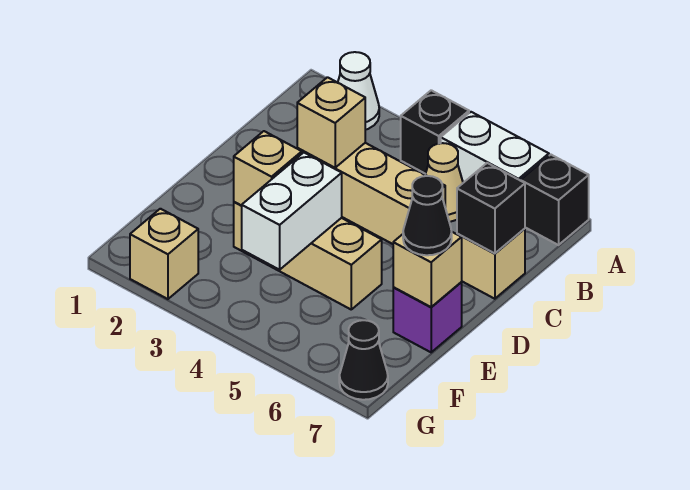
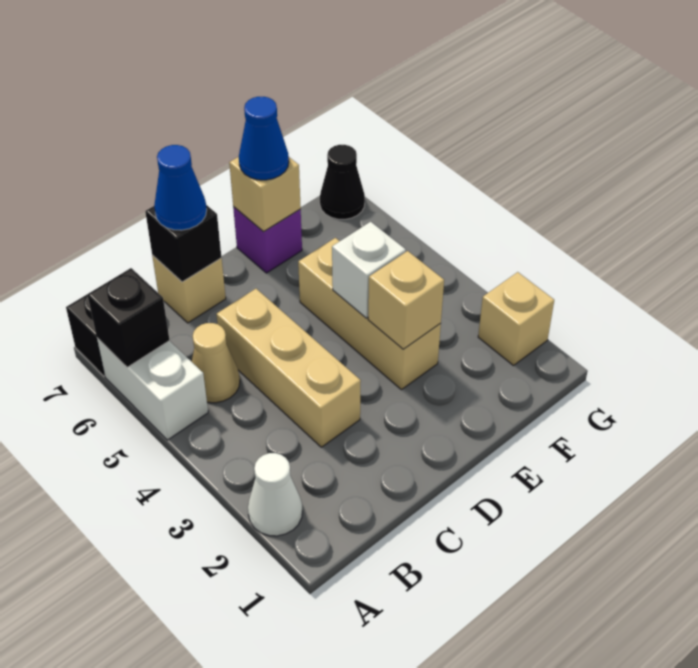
black 1x1 brick [401,90,469,174] -> black 1x1 brick moved to [87,268,170,367]
tan 1x1 brick [297,77,365,168] -> none
none -> blue 1x1 cone [154,145,207,230]
white 1x2 brick [242,153,342,270] -> white 1x1 brick [332,222,406,318]
black 1x1 cone [403,176,452,255] -> blue 1x1 cone [239,97,289,180]

